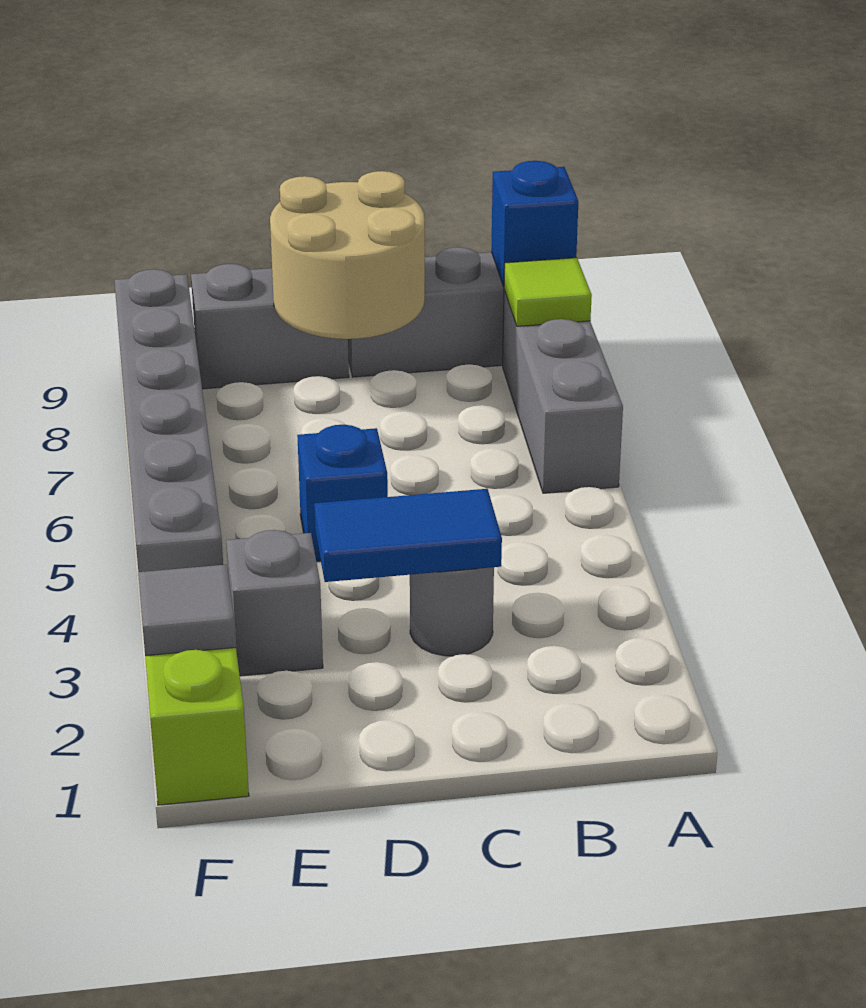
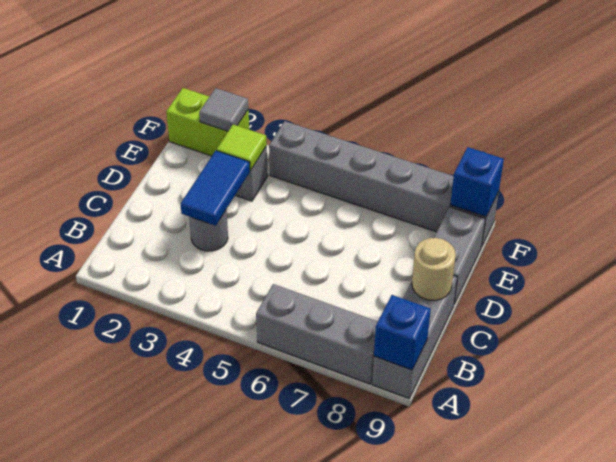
lime 1x1 tile [504,258,592,326] -> lime 1x1 tile moved to [217,125,267,171]
tan 2x2 round brick [270,171,425,339] -> tan 1x1 round brick [412,238,456,300]
blue 1x1 brick [297,425,388,562] -> blue 1x1 brick moved to [450,147,504,217]

